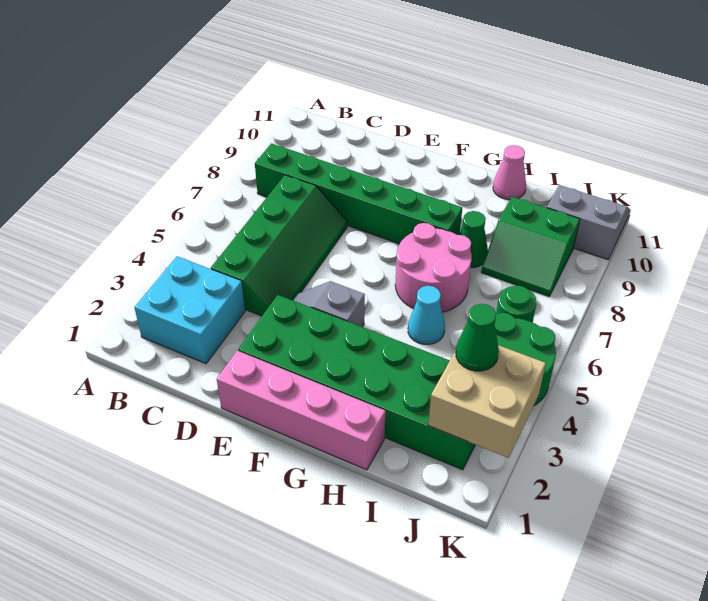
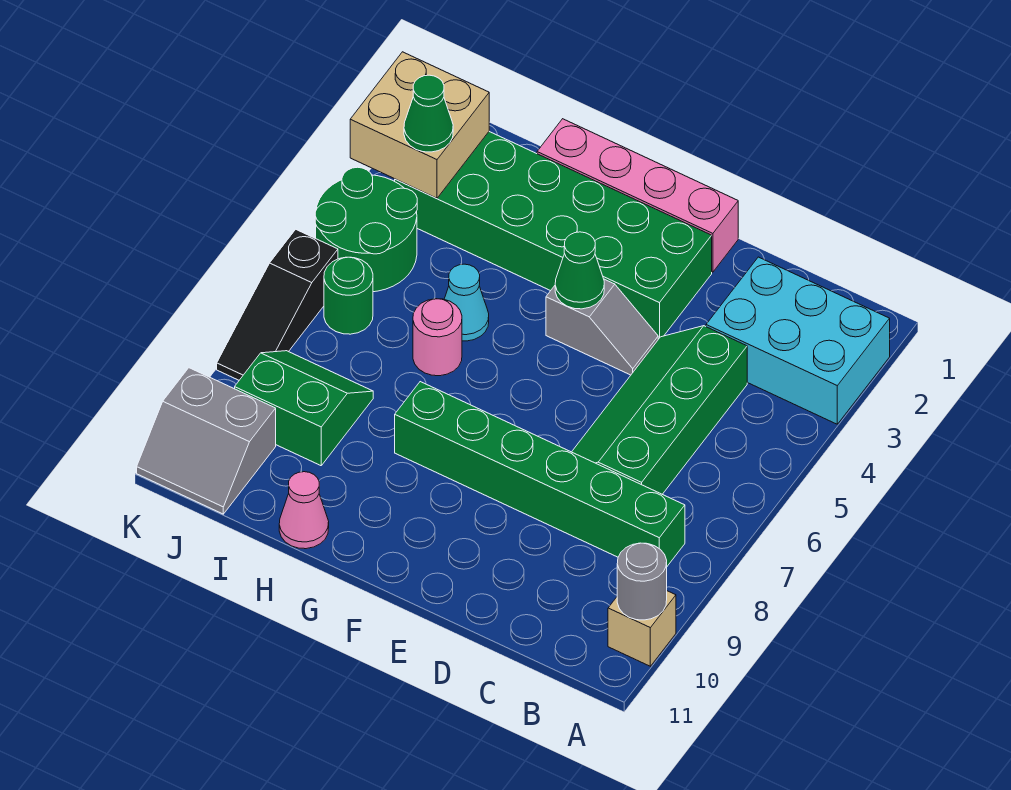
none -> tan 1x1 brick [608,591,676,666]
none -> grey 1x1 round brick [617,543,667,620]
cyan 2x2 brick [134,256,245,364] -> cyan 2x3 brick [706,257,890,424]
pink 2x2 round brick [395,223,472,312] -> pink 1x1 round brick [413,299,462,376]
green 1x1 cone [459,211,488,268] -> green 1x1 cone moved to [555,232,604,309]
none -> black 1x3 slope [217,229,338,380]

